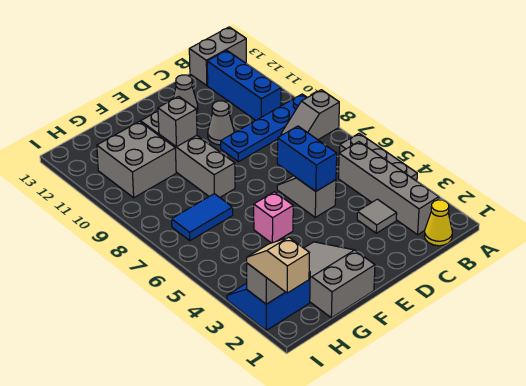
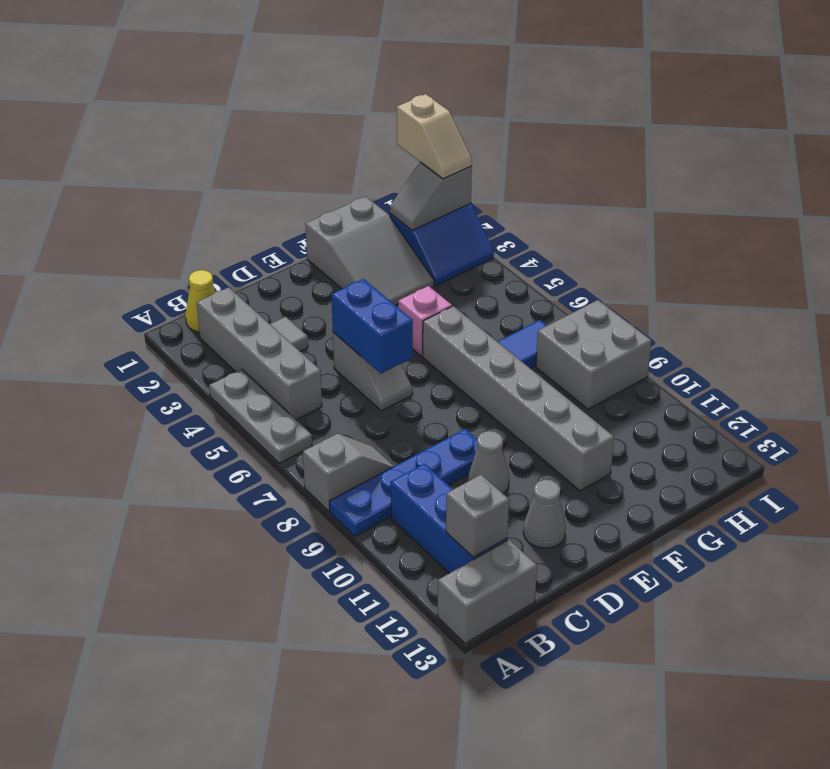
grey 1x4 brick [141,112,235,197] -> grey 1x6 brick [423,306,614,491]
grey 1x1 brick [158,96,197,147] -> grey 1x1 brick moved to [446,475,509,557]
grey 2x2 brick [97,121,176,198] -> grey 2x2 brick moved to [536,300,651,409]

